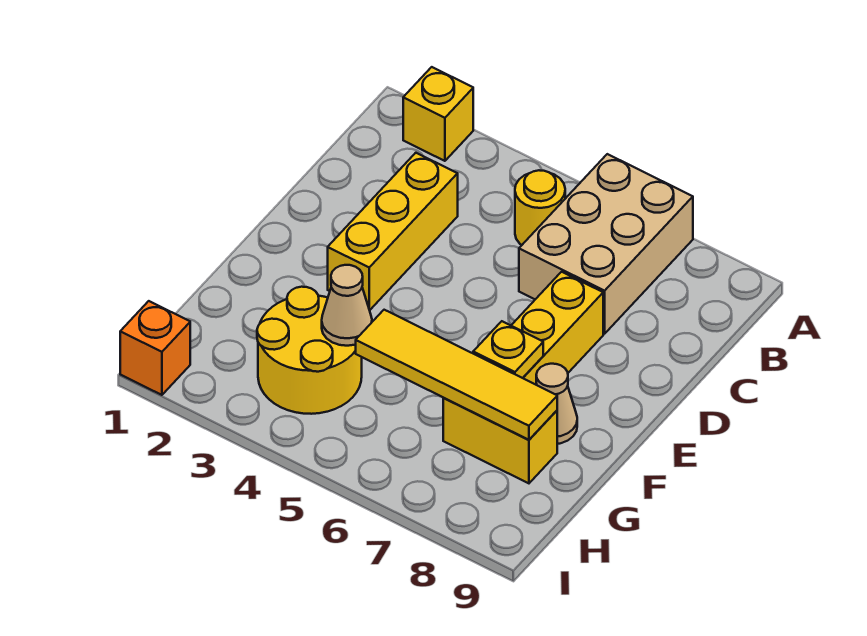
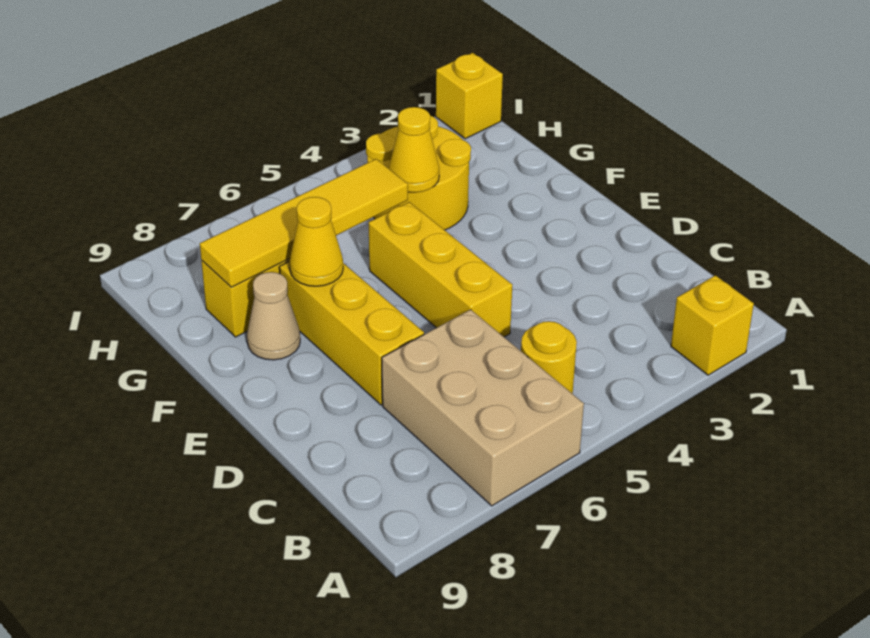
yellow 1x3 brick [328,153,458,310] -> yellow 1x3 brick moved to [369,202,512,337]
yellow 1x1 plate [473,321,543,378] -> yellow 1x1 cone [289,197,343,286]
tan 1x1 cone [322,265,372,346] -> yellow 1x1 cone [389,107,439,193]
orange 1x1 brick [120,301,190,395] -> yellow 1x1 brick [436,53,503,139]

